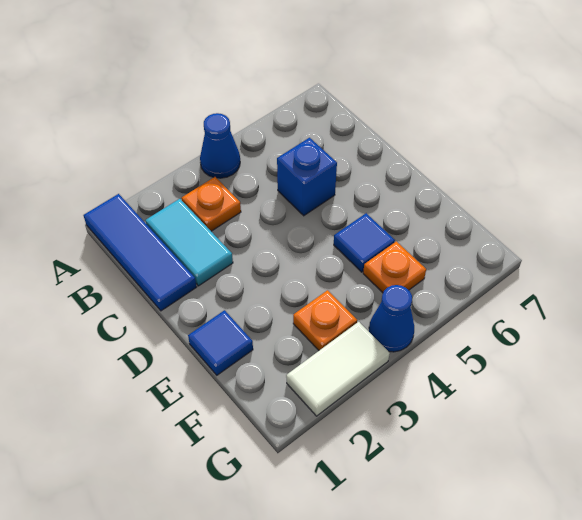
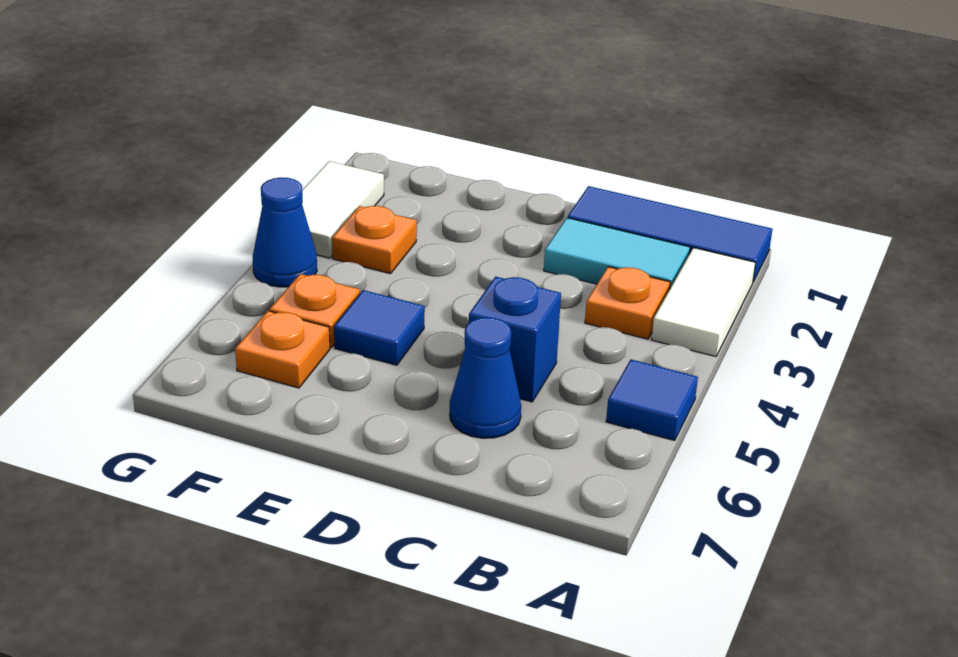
none -> white 1x2 tile [652,248,755,356]
blue 1x1 cone [200,113,240,178] -> blue 1x1 cone moved to [450,317,521,438]
blue 1x1 tile [188,310,253,375] -> blue 1x1 tile moved to [606,360,698,440]
none -> orange 1x1 plate [235,311,330,388]

